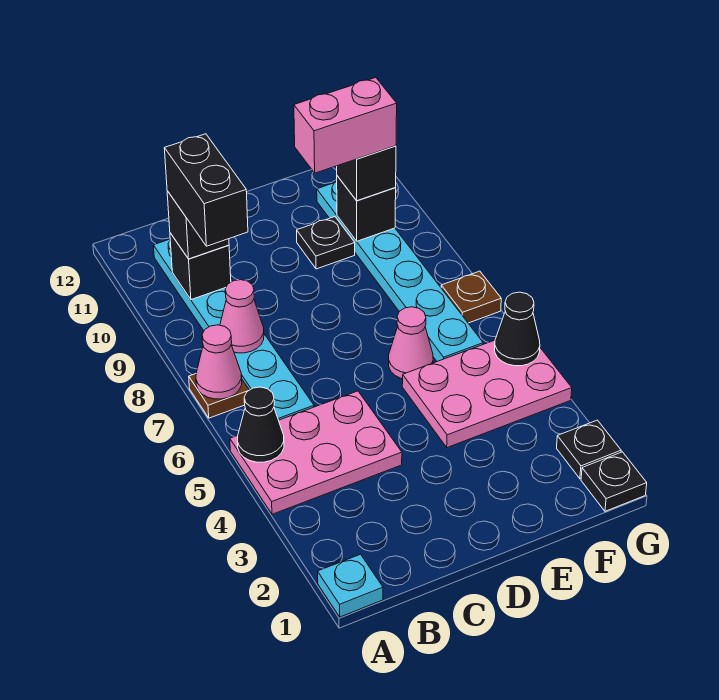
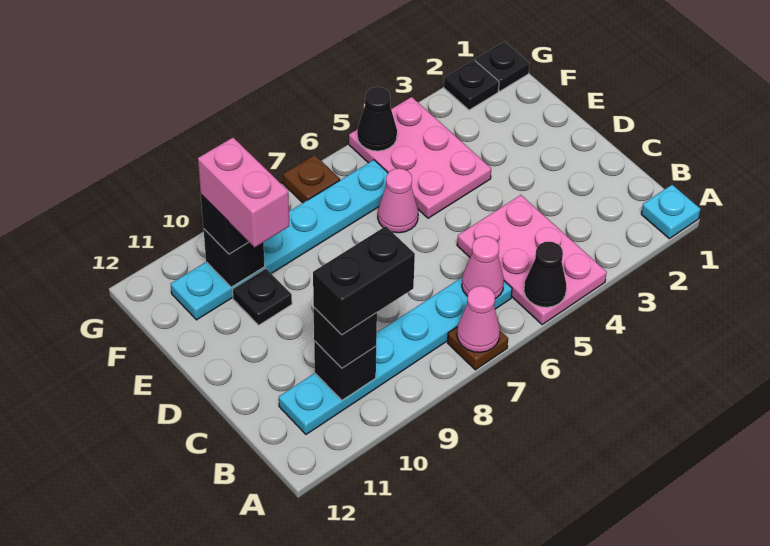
pink 1x1 cone [220,280,264,353] -> pink 1x1 cone moved to [462,236,504,299]

